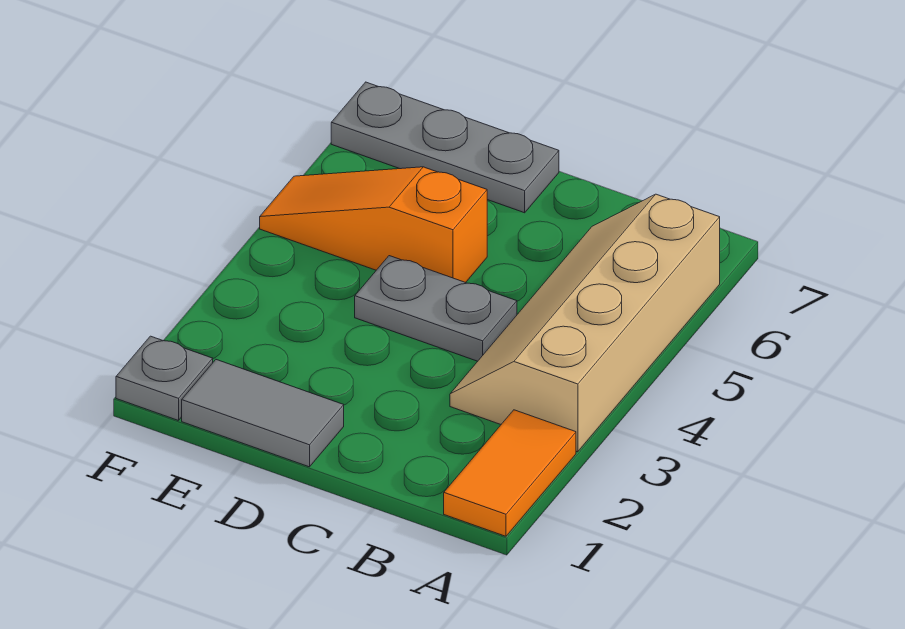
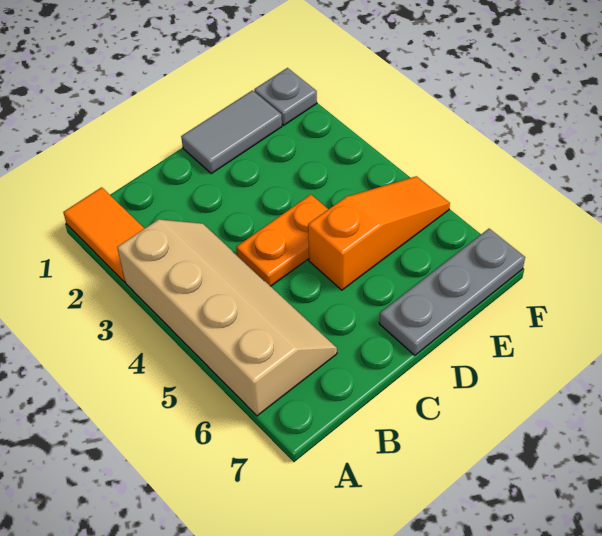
grey 1x2 plate [355,256,517,361] -> orange 1x2 plate [236,194,328,286]

